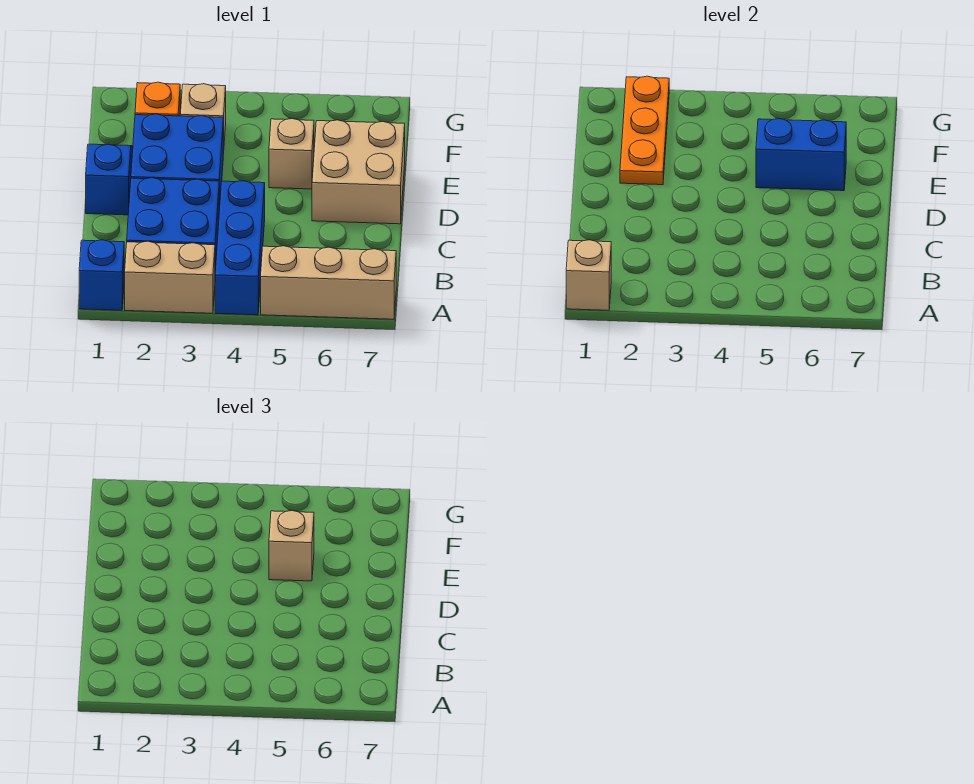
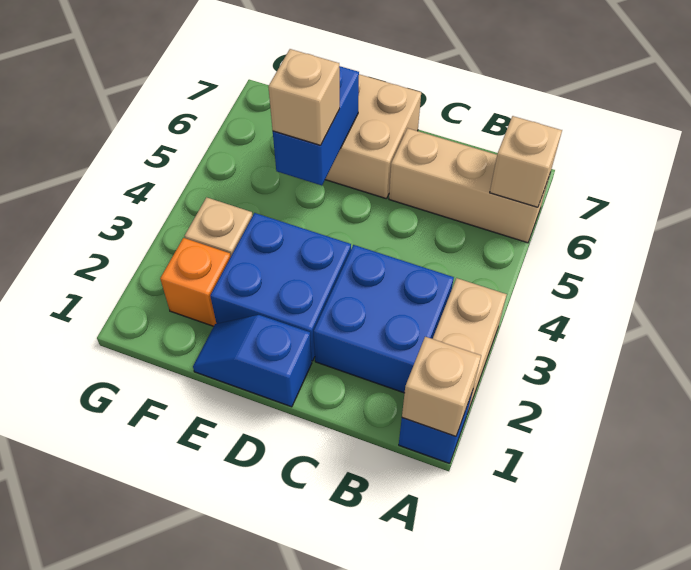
blue 1x3 brick [215,181,265,315] -> none
tan 1x3 brick [261,246,396,319] -> tan 1x3 brick turned to [389,128,550,243]
orange 1x3 plate [620,76,669,185] -> none
tan 1x1 brick [269,119,314,189] -> tan 1x1 brick moved to [490,116,562,207]

